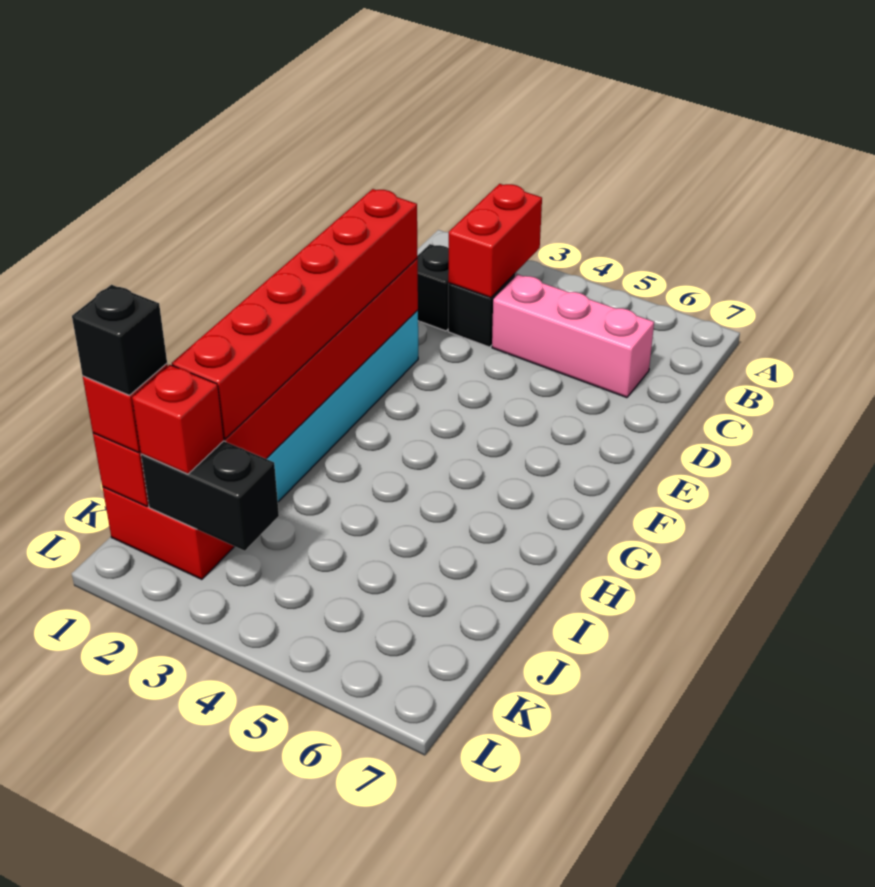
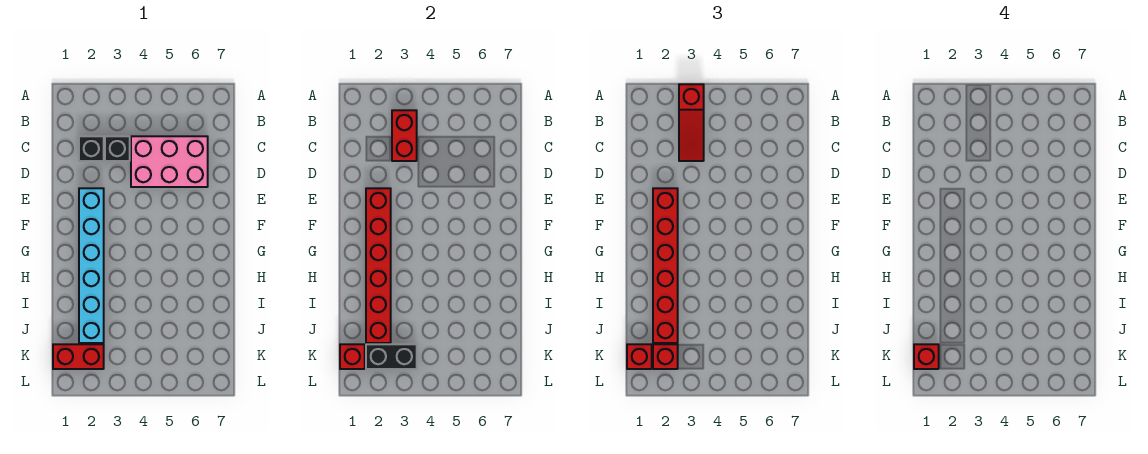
none -> red 1x3 slope [679,84,704,161]
pink 1x3 brick [492,274,654,398] -> pink 2x3 brick [131,136,208,187]
black 1x1 brick [72,285,167,395] -> red 1x1 brick [914,344,939,369]

